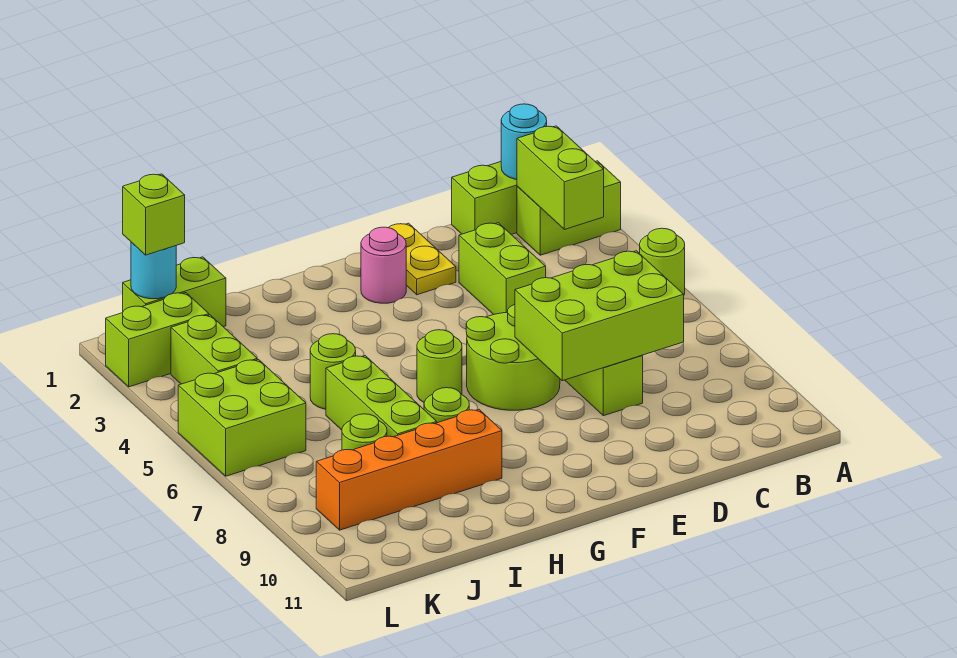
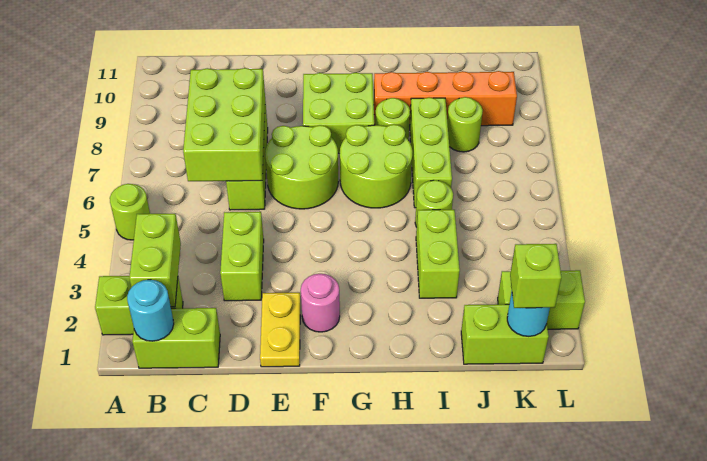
lime 2x3 brick [515,251,684,381] -> lime 2x3 brick turned to [183,68,265,181]
lime 1x1 round brick [417,330,462,402] -> lime 2x2 round brick [340,125,413,208]
lime 1x2 brick [171,315,257,384] -> lime 1x2 brick moved to [416,210,460,298]
lime 2x2 brick [178,360,306,476] -> lime 2x2 brick moved to [303,73,374,153]

